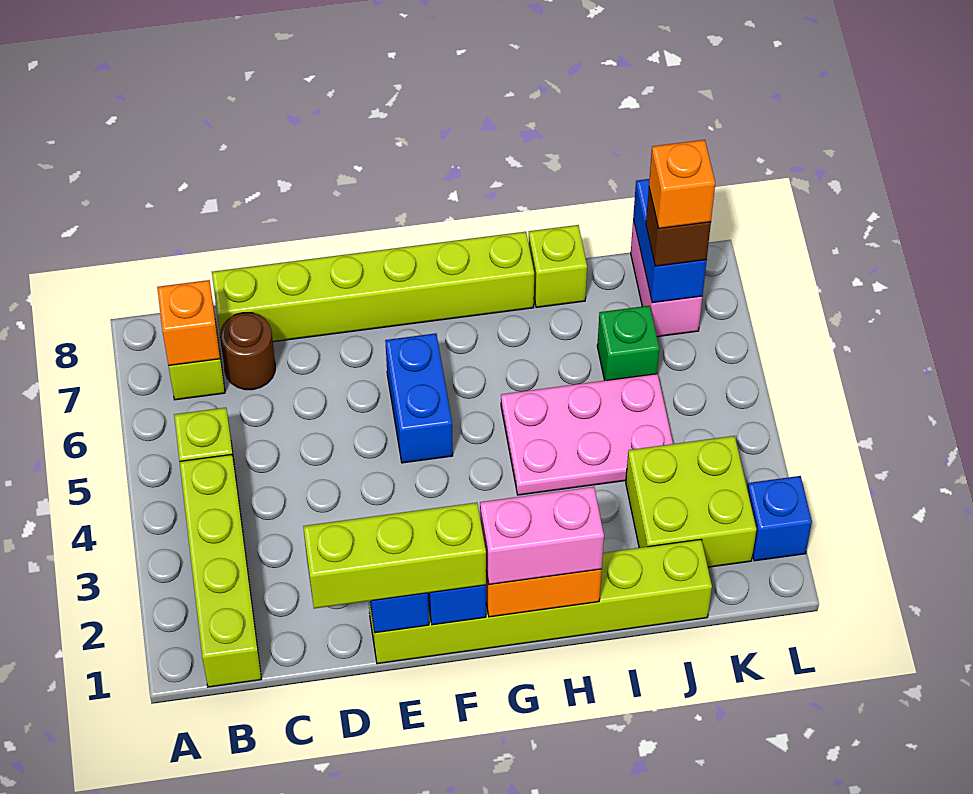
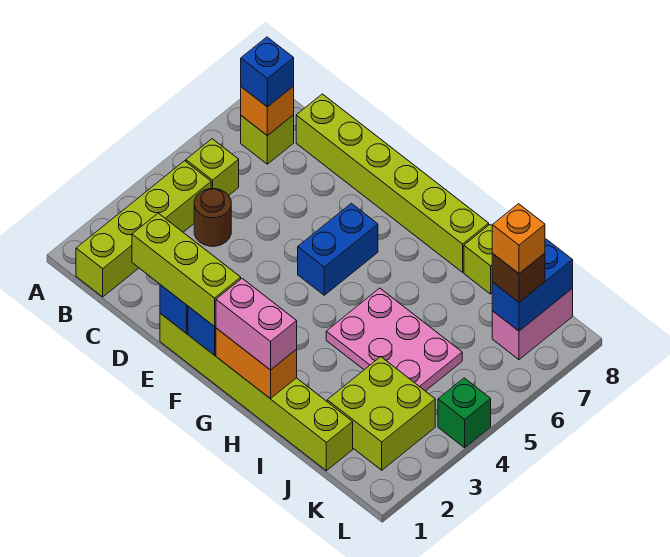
brown 1x1 round brick [220,313,275,390] -> brown 1x1 round brick moved to [194,189,231,246]
green 1x1 brick [597,306,659,381] -> green 1x1 brick moved to [438,378,491,448]
blue 1x1 brick [747,476,812,561] -> blue 1x1 brick moved to [241,37,294,107]

